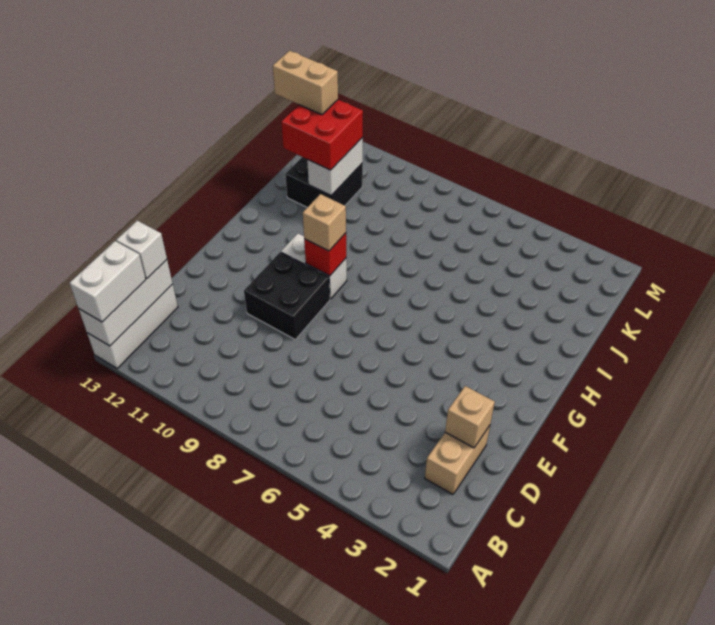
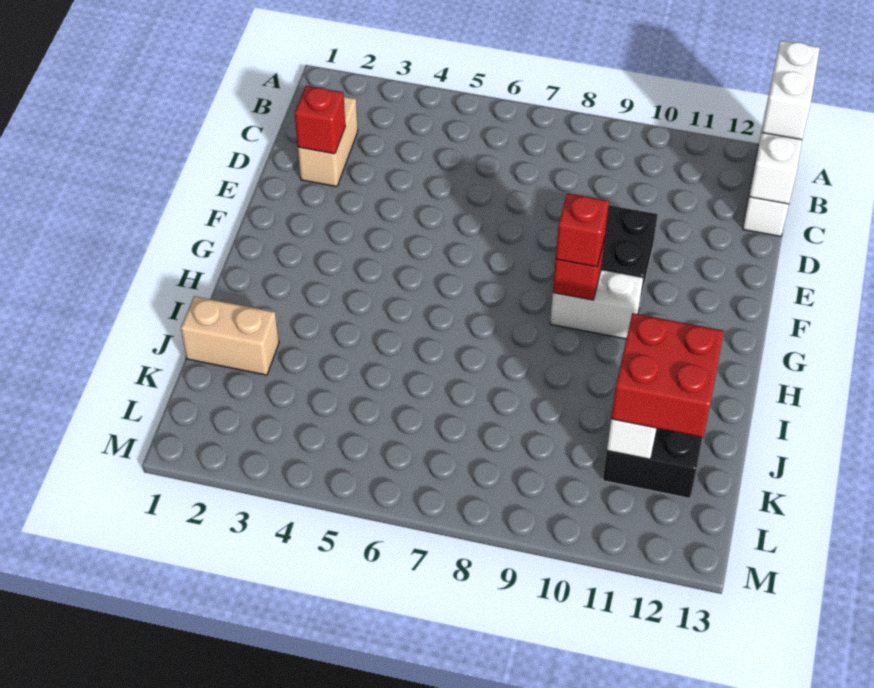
white 1x1 brick [116,221,167,278] -> none
tan 1x1 brick [445,386,495,448] -> red 1x1 brick [295,86,345,154]
tan 1x1 brick [303,194,346,251] -> red 1x1 brick [556,193,609,267]
tan 1x2 brick [273,51,338,115] -> tan 1x2 brick moved to [181,296,279,375]

